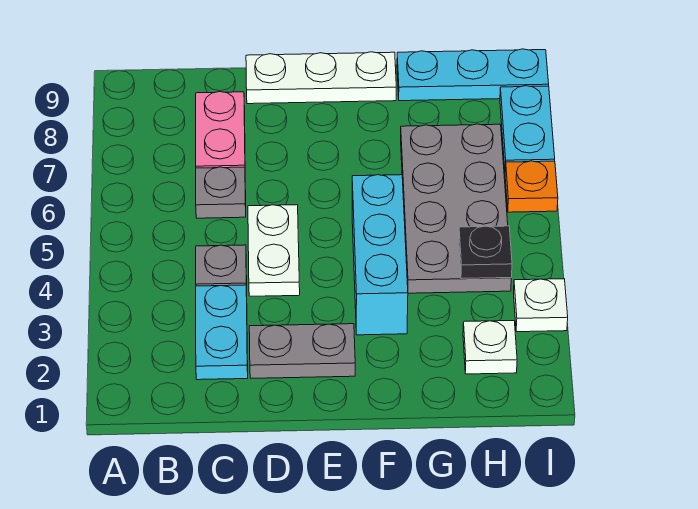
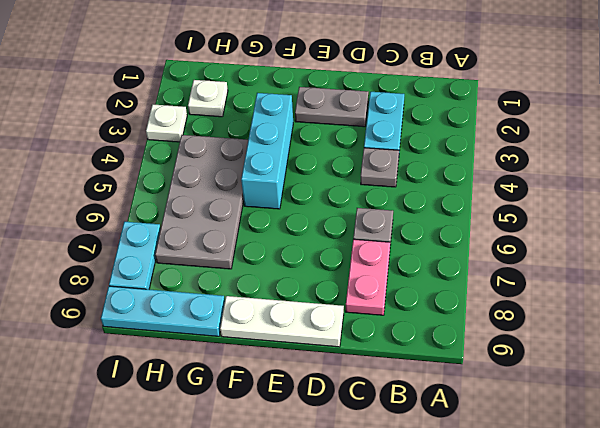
white 1x2 plate [248,205,300,296] -> none
black 1x1 plate [459,226,512,279] -> none
orange 1x1 plate [505,161,558,212] -> none

